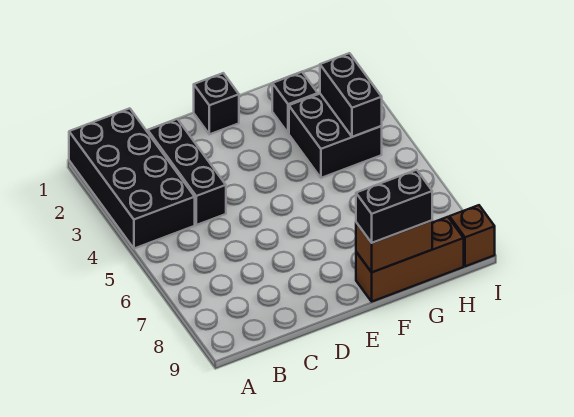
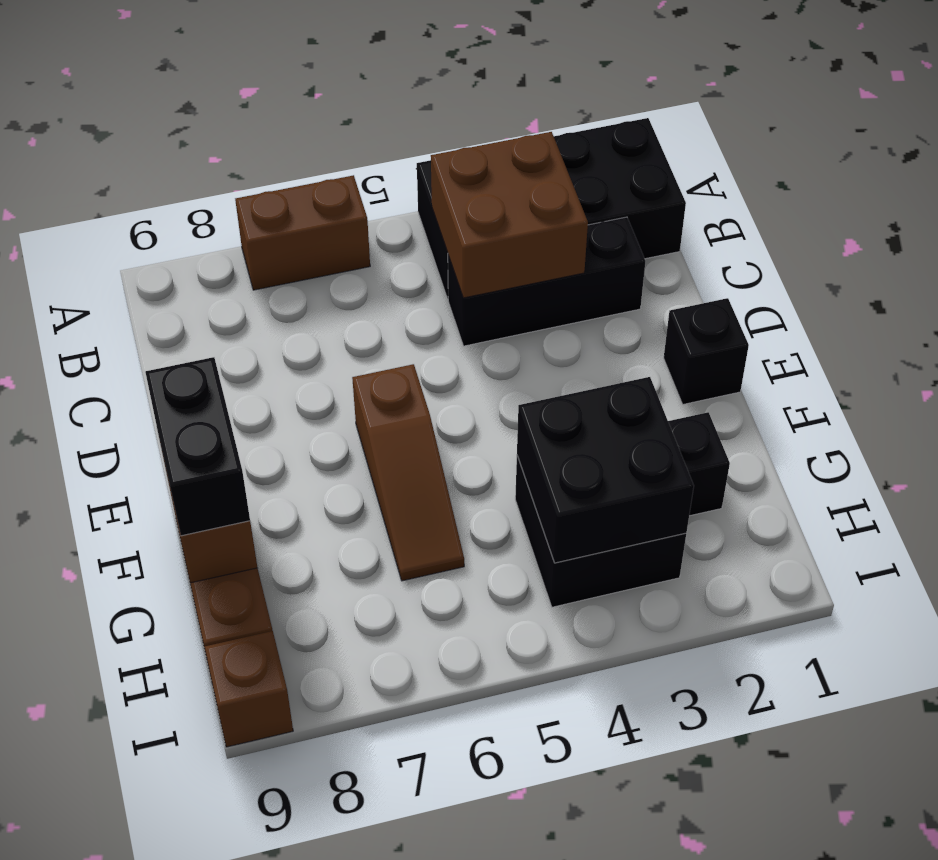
none -> brown 1x2 brick [235,175,370,290]
none -> brown 2x2 brick [431,132,588,298]
none -> brown 1x3 slope [352,364,464,581]
black 1x2 brick [320,53,382,137] -> black 2x2 brick [517,377,694,563]

